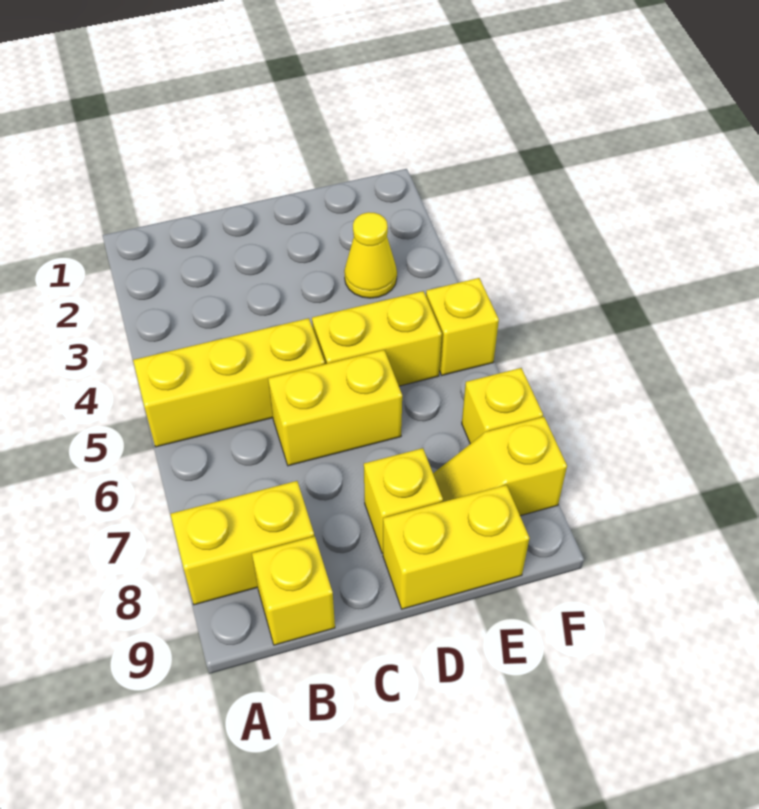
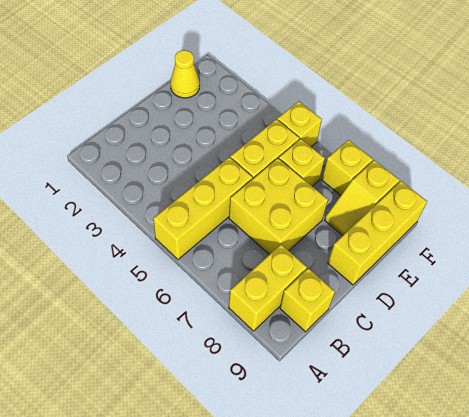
yellow 1x2 brick [268,350,402,466] -> yellow 2x2 brick [229,158,328,255]
yellow 1x1 brick [364,448,443,553] -> yellow 1x1 brick moved to [279,139,325,186]
yellow 1x2 brick [383,485,529,609] -> yellow 1x3 brick [328,181,427,285]
yellow 1x1 cone [344,212,397,298] -> yellow 1x1 cone moved to [170,50,200,98]

